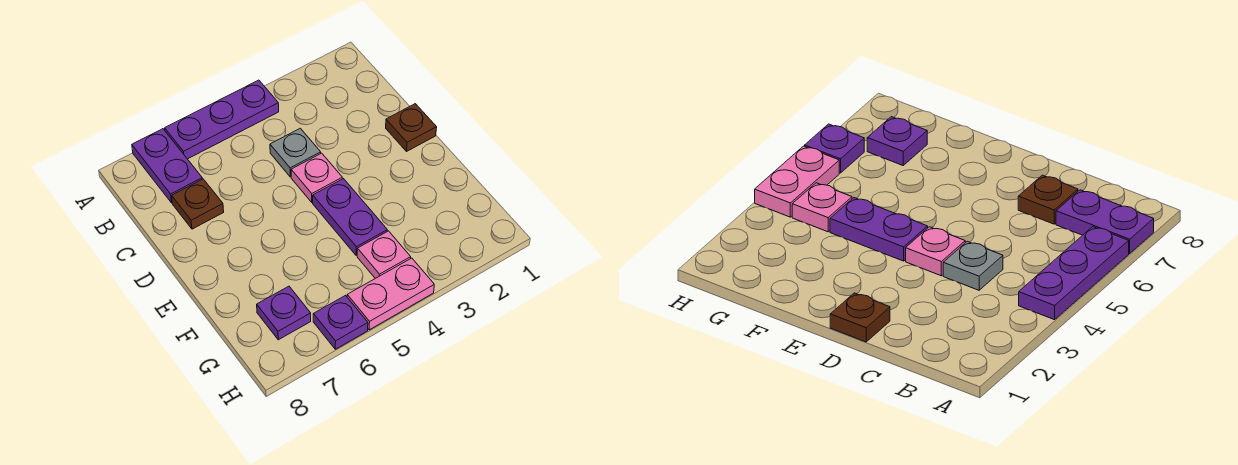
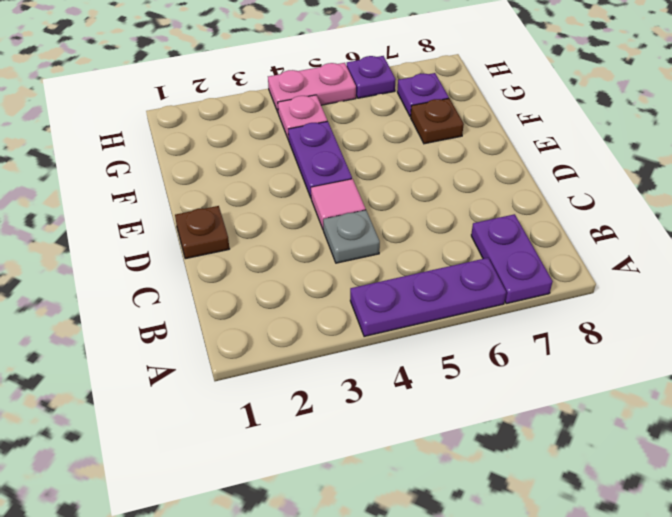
brown 1x1 plate [172,179,224,229] -> brown 1x1 plate moved to [411,98,464,144]
pink 1x1 plate [291,153,342,202] -> pink 1x1 tile [311,179,366,229]

